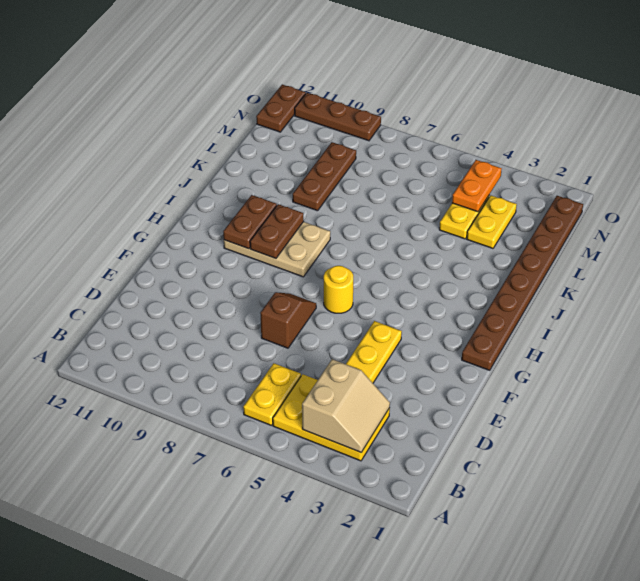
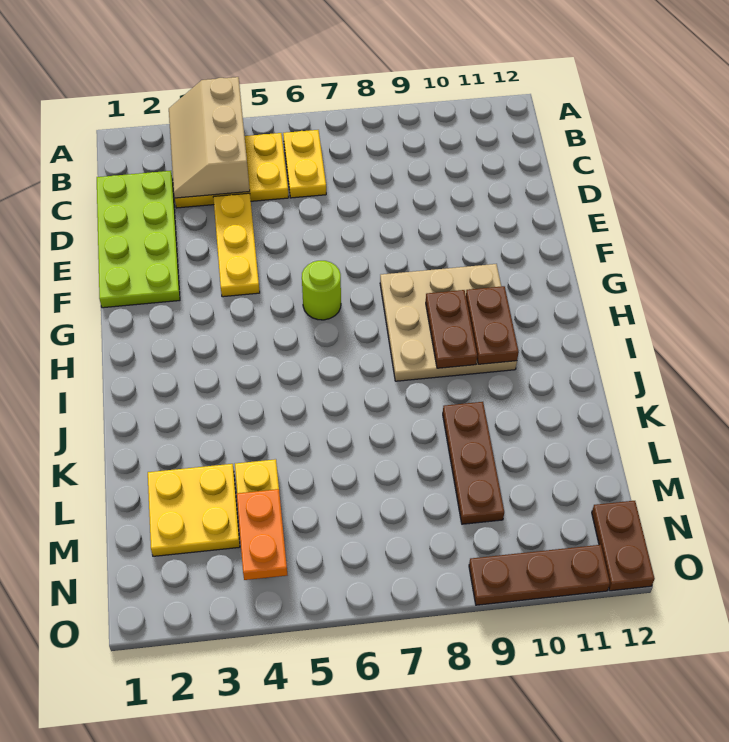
tan 2x2 slope [302,359,390,452] -> tan 2x3 slope [169,77,250,198]
none -> lime 2x4 plate [97,171,180,308]
brown 1x2 slope [260,292,316,348] -> none
brown 1x8 plate [462,196,583,370] -> none
yellow 1x1 round brick [324,266,353,313] -> lime 1x1 round brick [302,261,341,320]
tan 2x3 plate [224,222,330,277] -> tan 3x3 plate [380,264,517,381]
yellow 1x2 plate [467,196,517,248] -> yellow 2x2 plate [148,464,240,556]

